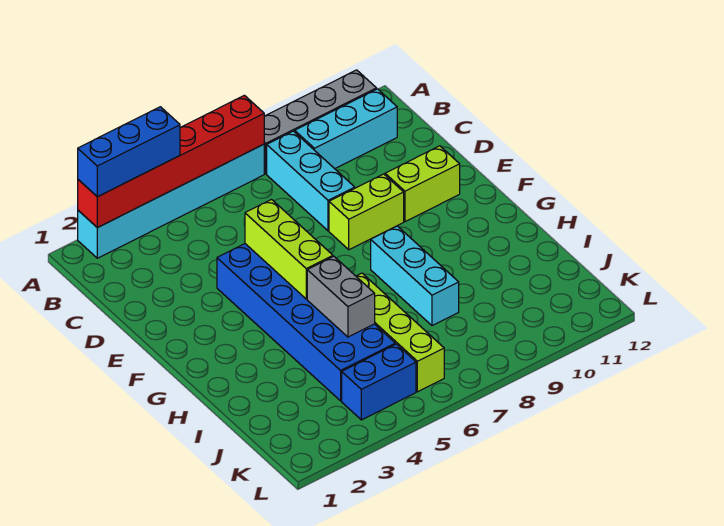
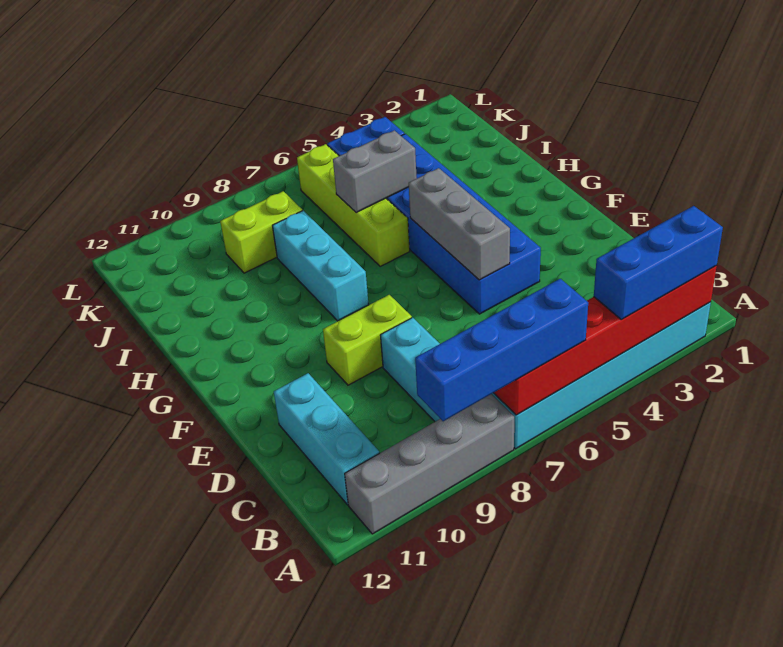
none -> blue 1x4 brick [415,279,588,421]
cyan 1x3 brick [295,89,397,169] -> cyan 1x3 brick turned to [274,373,379,505]
lime 1x3 brick [245,200,333,299] -> grey 1x3 brick [409,168,510,280]
lime 1x2 brick [385,146,460,222] -> lime 1x2 brick moved to [220,191,302,273]
grey 1x2 brick [307,256,375,337] -> grey 1x2 brick turned to [333,130,417,213]

